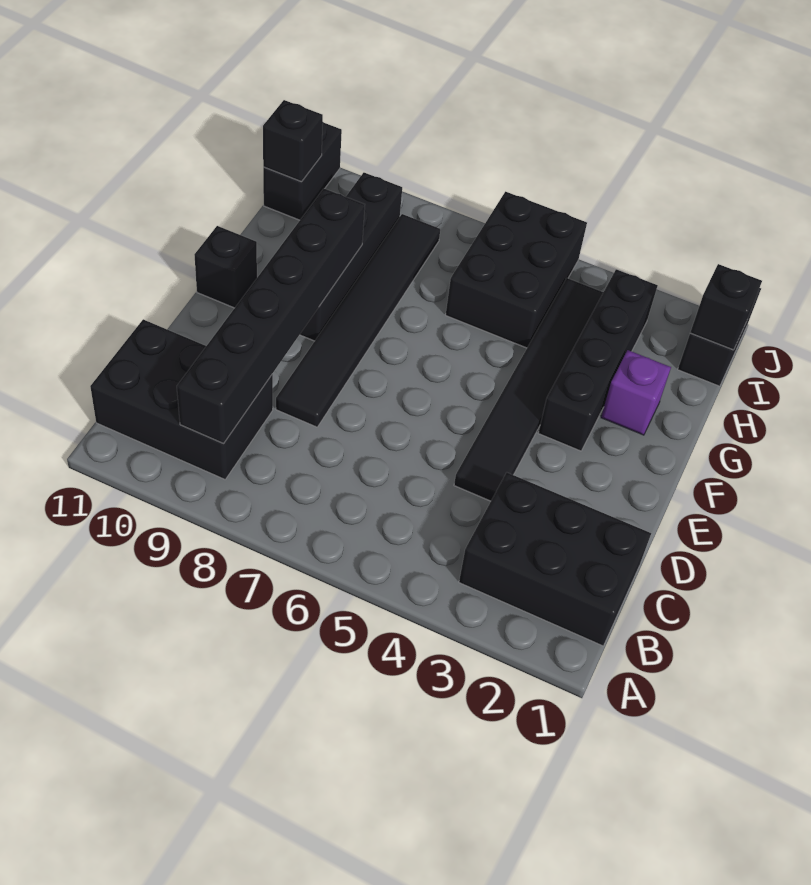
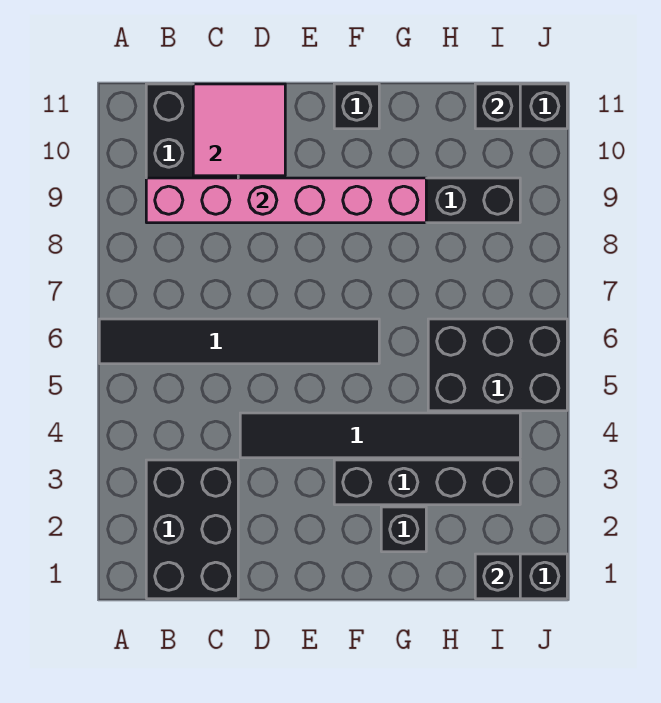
black 1x6 brick [177,189,365,444] -> pink 1x6 brick [146,178,426,223]
none -> pink 2x2 tile [193,84,285,176]
black 1x6 tile [276,214,440,427] -> black 1x6 tile moved to [99,319,379,364]
purple 1x1 brick [601,350,671,435] -> black 1x1 brick [381,507,426,552]

